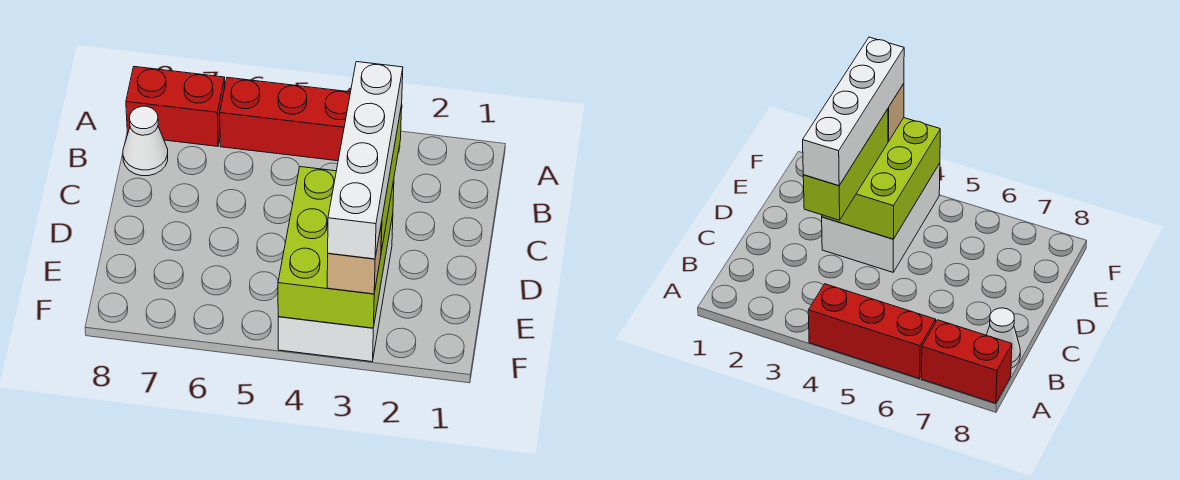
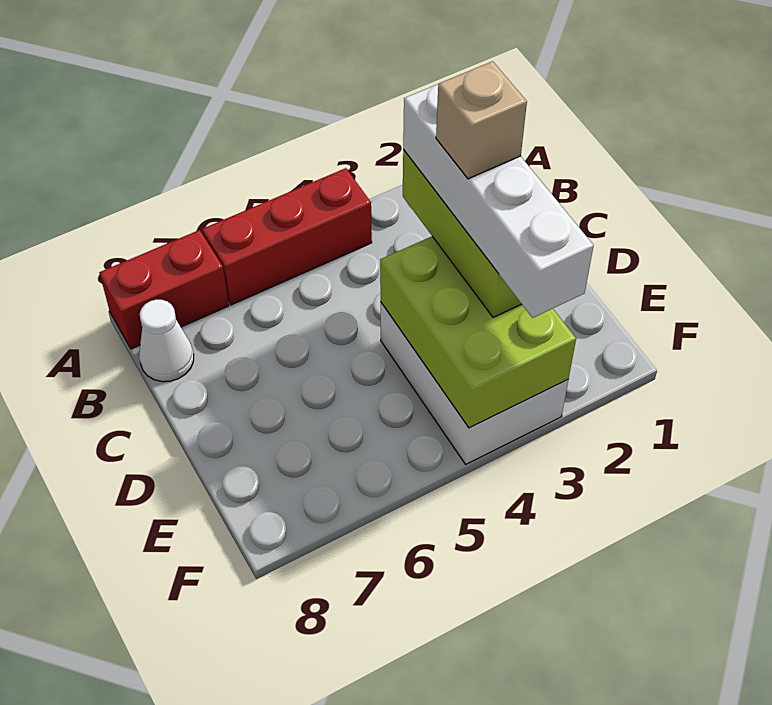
tan 1x1 brick [327,223,382,294] -> tan 1x1 brick moved to [436,61,527,179]

